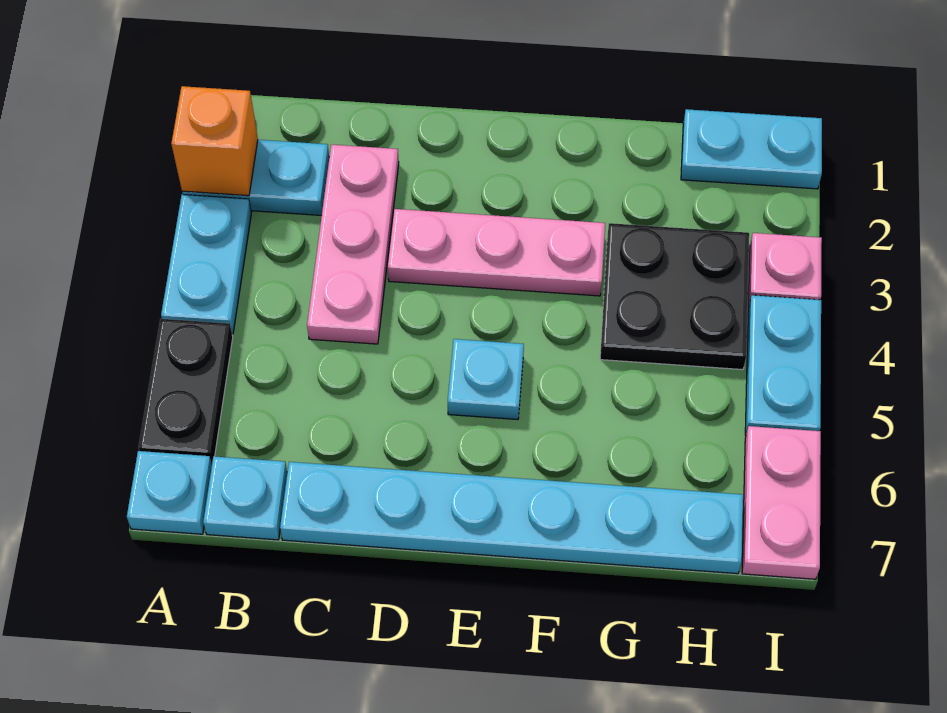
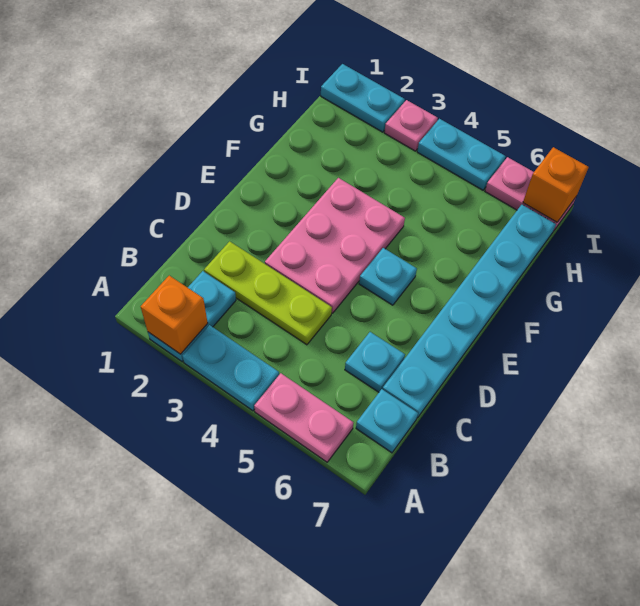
black 1x2 plate [139,319,233,463] -> pink 1x2 plate [254,373,353,462]
cyan 1x1 plate [127,451,212,534] -> cyan 1x1 plate moved to [345,332,405,392]
pink 1x3 plate [307,145,399,344] -> lime 1x3 plate [204,241,332,345]
pink 1x3 plate [388,209,605,296] -> pink 2x3 plate [265,178,405,313]
black 2x2 plate [600,223,749,370] -> none
cyan 1x2 plate [681,109,822,189] -> cyan 1x2 plate turned to [321,64,405,132]
none -> orange 1x1 brick [523,147,588,222]

